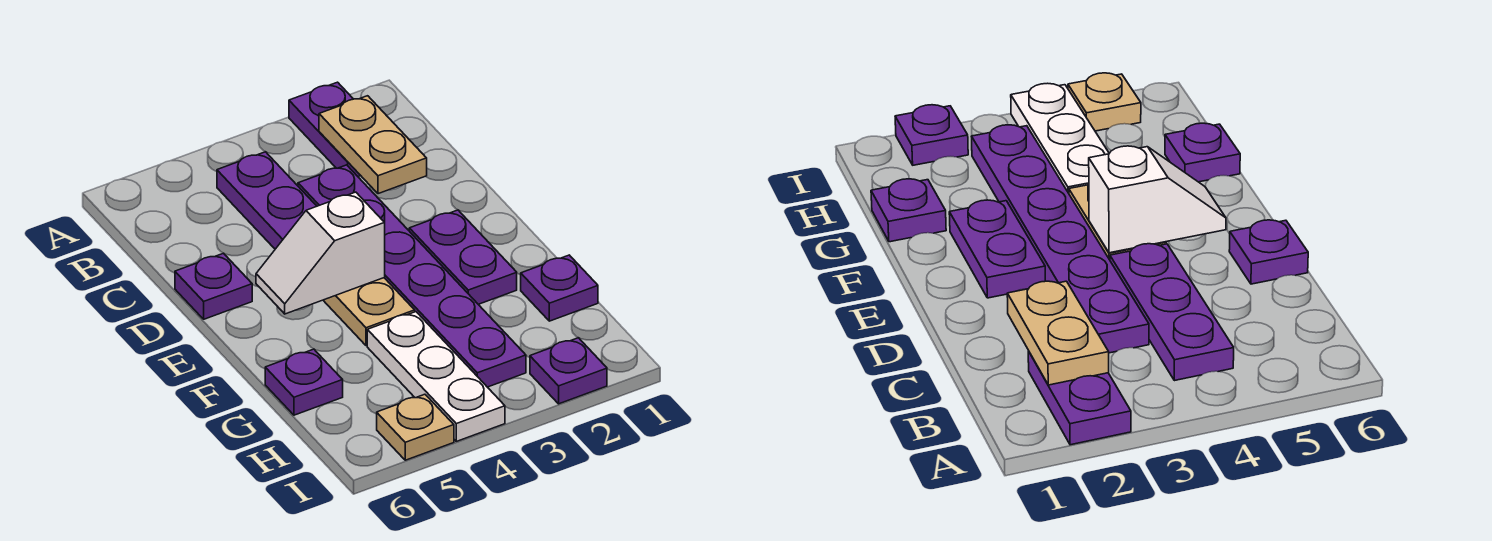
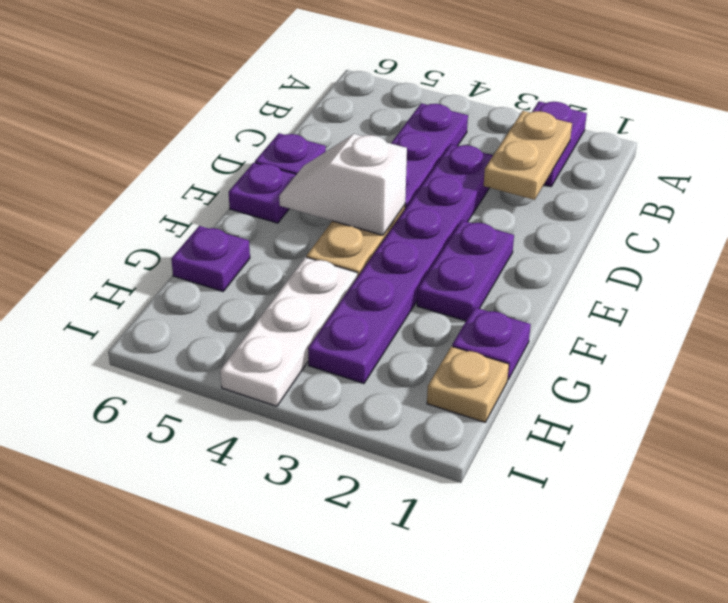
purple 1x1 plate [530,338,607,404] -> purple 1x1 plate moved to [229,163,296,223]
tan 1x1 plate [377,394,454,460] -> tan 1x1 plate moved to [427,346,509,422]

